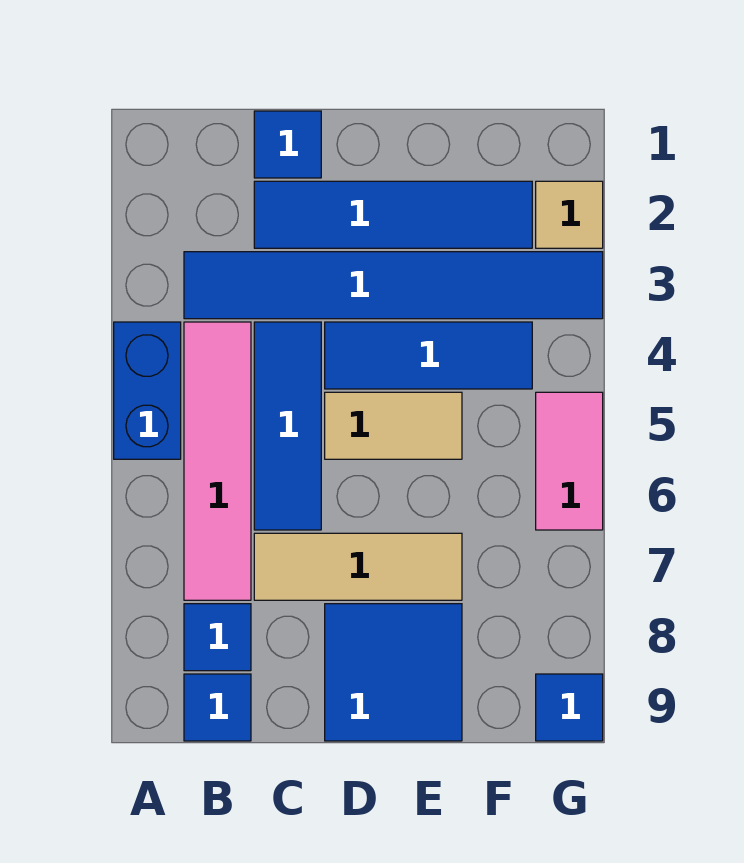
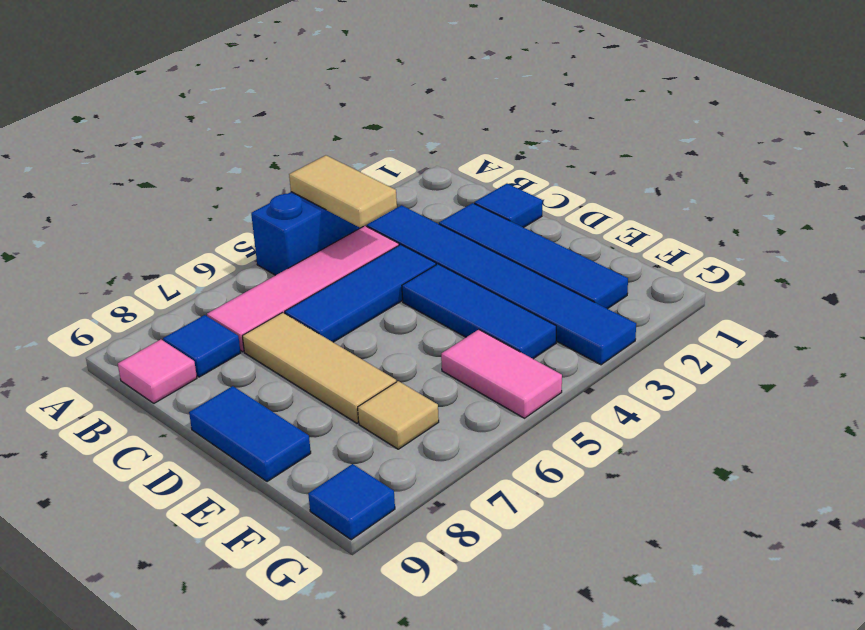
blue 1x1 tile [184,674,251,741] -> pink 1x1 tile [118,339,197,403]
tan 1x2 tile [325,392,462,459] -> tan 1x2 tile moved to [289,155,397,228]
blue 2x2 tile [325,604,462,741] -> blue 1x2 tile [189,386,311,482]
tan 1x1 tile [536,181,603,248] -> tan 1x1 tile moved to [358,381,439,449]
pink 1x2 tile [536,392,603,530] -> pink 1x2 tile turned to [441,330,562,418]

